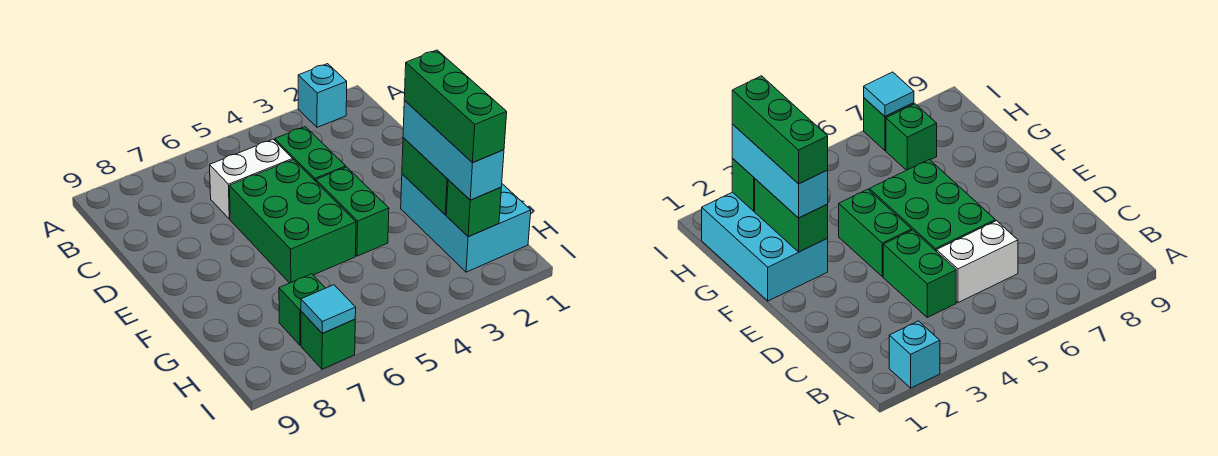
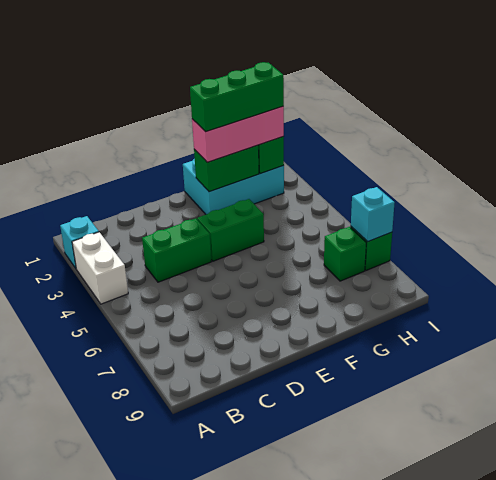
white 1x2 brick [210,139,293,219] -> white 1x2 brick moved to [72,232,128,304]
green 2x3 brick [229,160,356,283] -> none
cyan 1x3 brick [403,101,504,200] -> pink 1x3 brick [192,106,284,162]
cyan 1x1 tile [301,285,356,333] -> cyan 1x1 brick [351,187,395,242]

